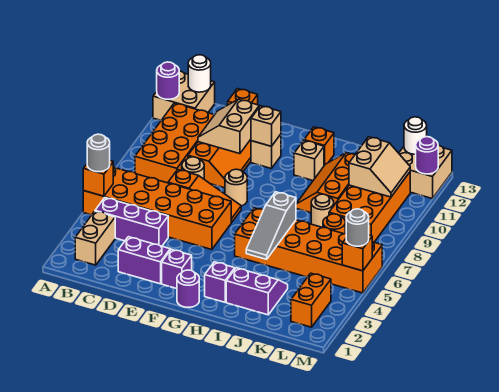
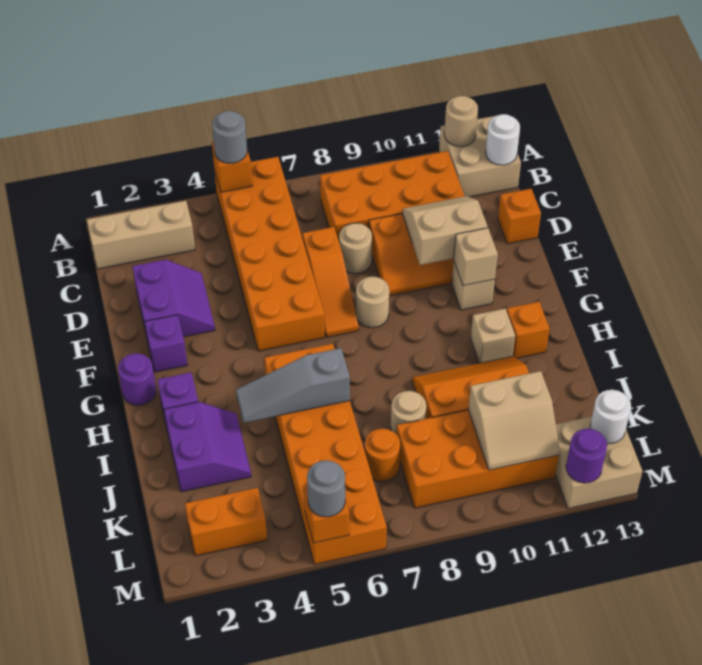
purple 1x1 round brick [157,62,179,99] -> tan 1x1 round brick [444,96,478,146]
tan 1x2 brick [75,211,115,265] -> tan 1x3 brick [87,201,195,269]
purple 1x3 brick [95,198,168,246] -> none

